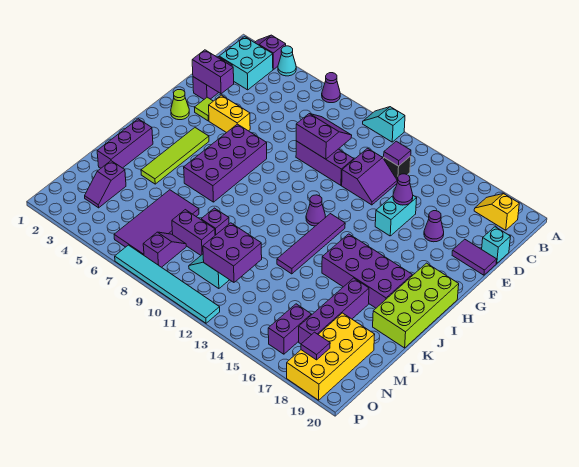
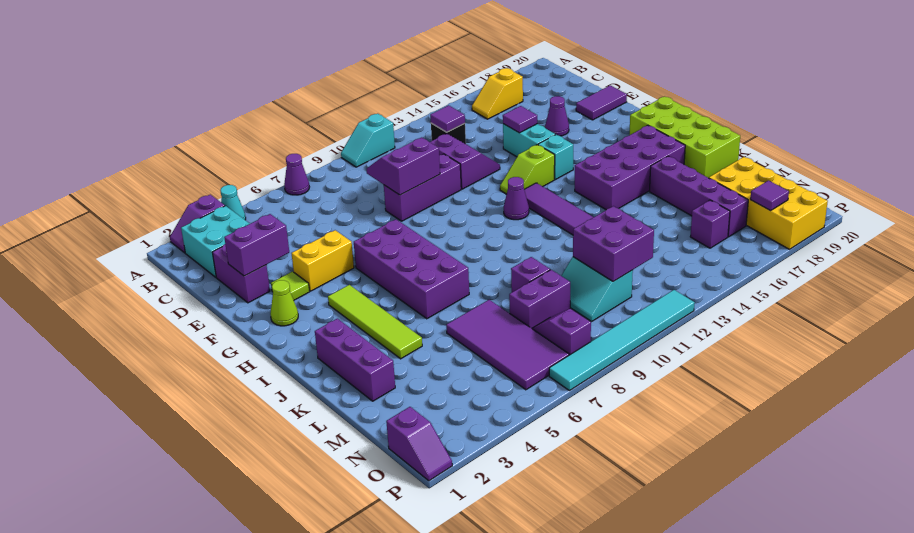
yellow 1x2 slope [474,194,519,230] -> yellow 1x2 slope moved to [472,68,523,119]
cyan 1x1 brick [482,227,510,264] -> cyan 1x1 brick moved to [538,135,573,180]
purple 1x1 cone [393,174,413,205] -> purple 1x1 tile [503,106,537,133]
none -> lime 1x2 slope [500,145,555,194]
purple 1x2 slope [85,161,126,208] -> purple 1x2 slope moved to [386,407,452,481]
purple 1x2 brick [268,304,311,354] -> purple 1x1 brick [690,200,730,248]

